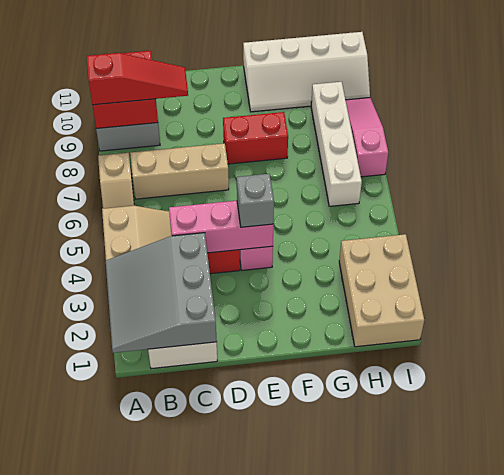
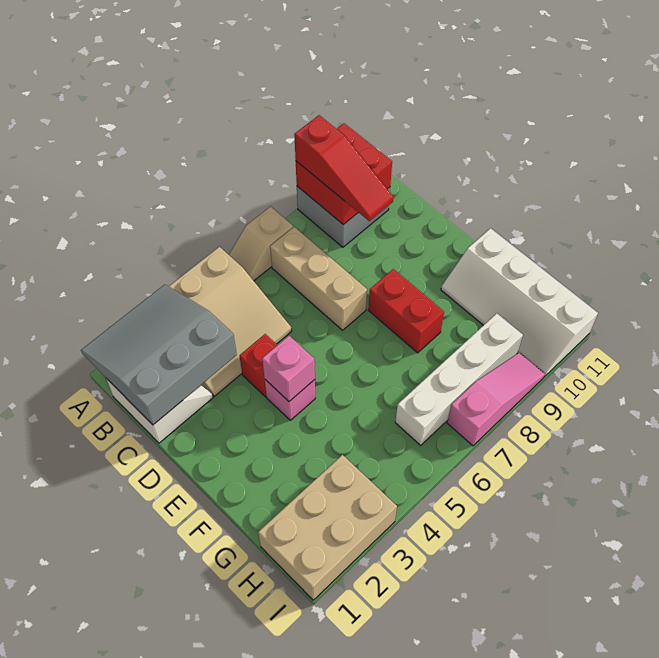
pink 1x3 brick [169,201,273,253] -> pink 1x1 brick [262,336,315,401]
grey 1x1 brick [237,174,274,227] -> none

